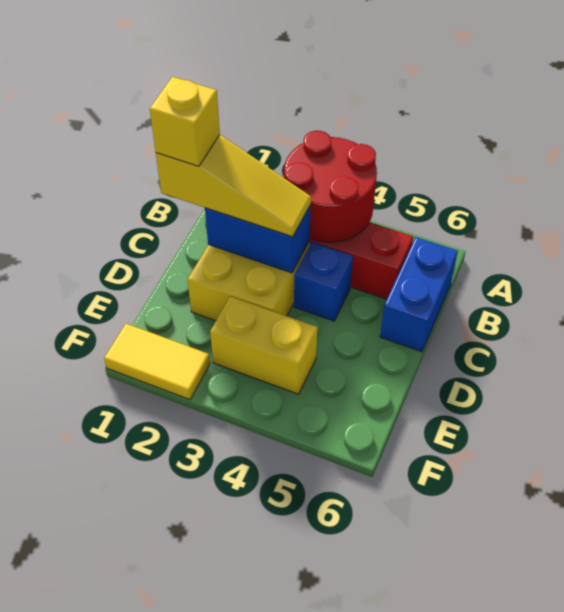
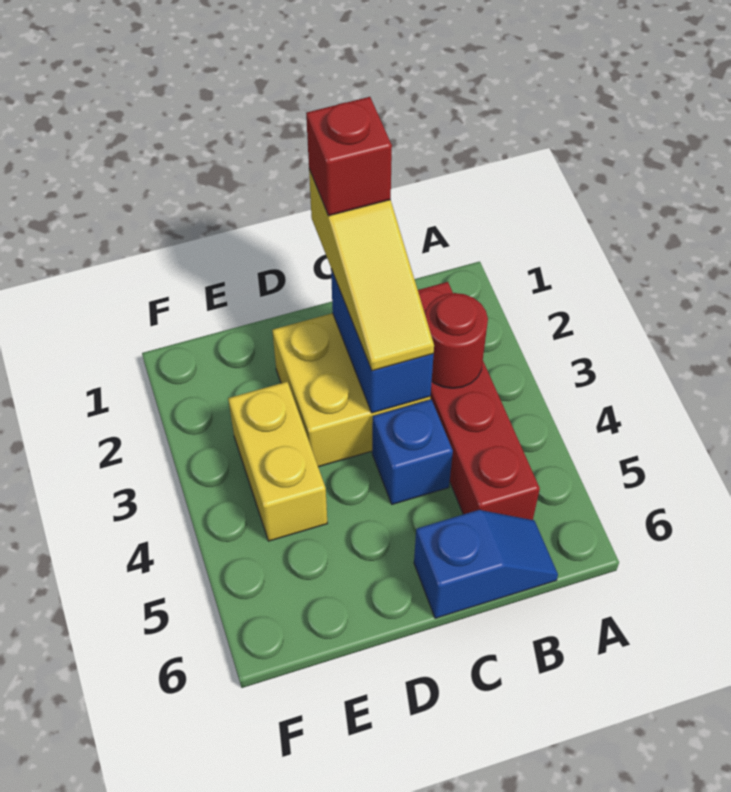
red 2x2 round brick [284,131,377,242] -> red 1x1 round brick [425,293,488,388]
blue 1x2 brick [380,237,458,352] -> blue 1x2 slope [414,510,558,618]
yellow 1x1 brick [150,77,220,166] -> red 1x1 brick [306,97,392,216]
yellow 1x2 tile [104,324,210,400] -> none

